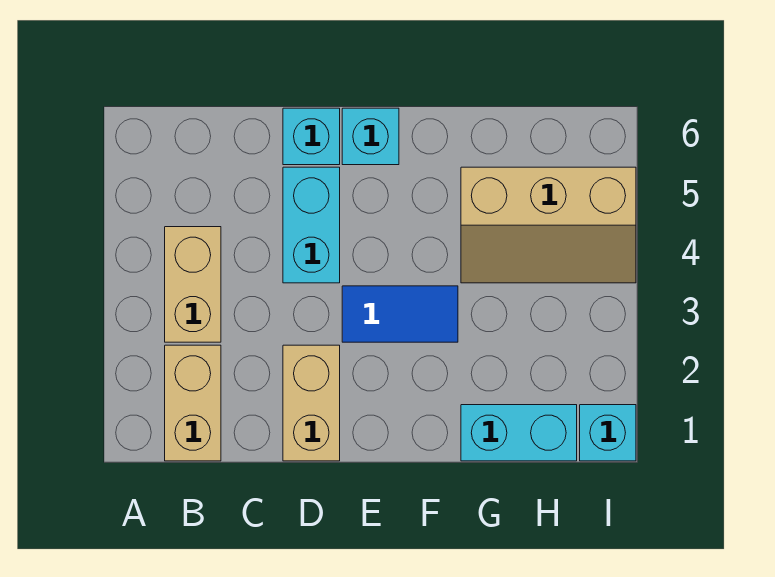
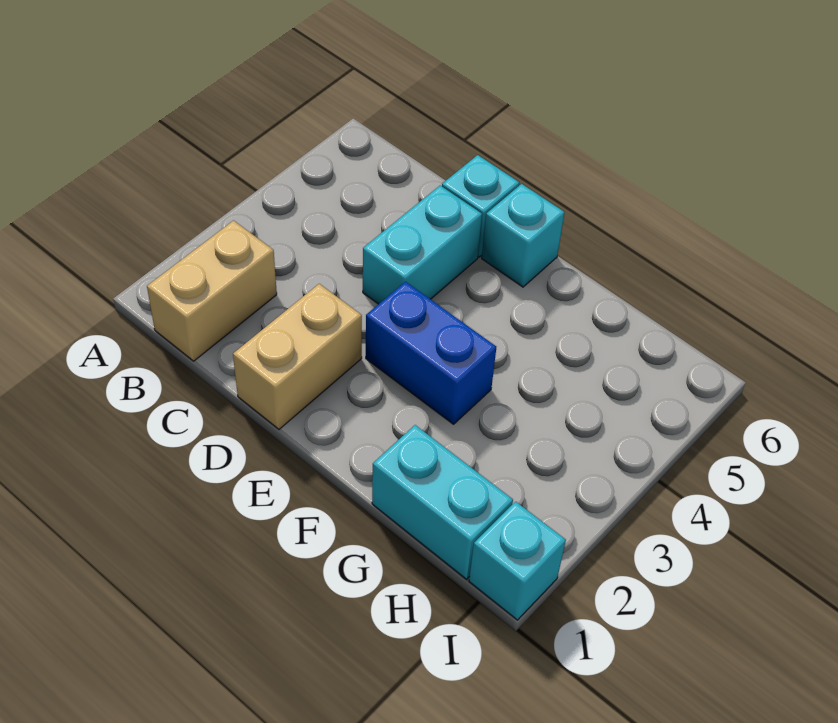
tan 1x2 brick [165,227,221,342] -> none
blue 1x2 tile [342,286,458,342] -> blue 1x2 brick [366,282,496,424]
tan 2x3 slope [461,167,636,283] -> none

